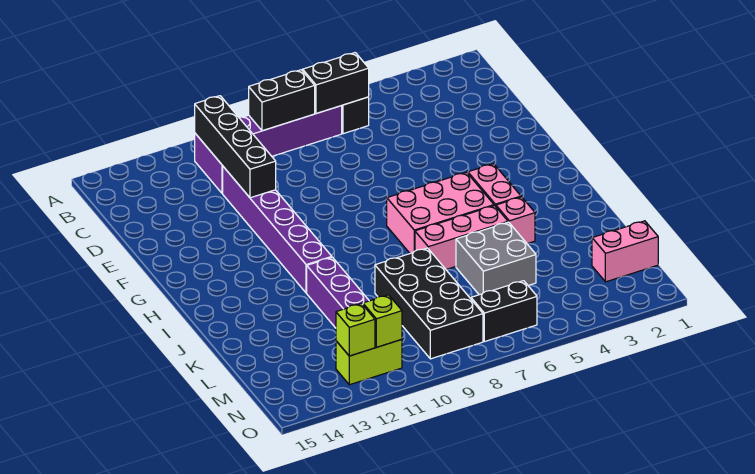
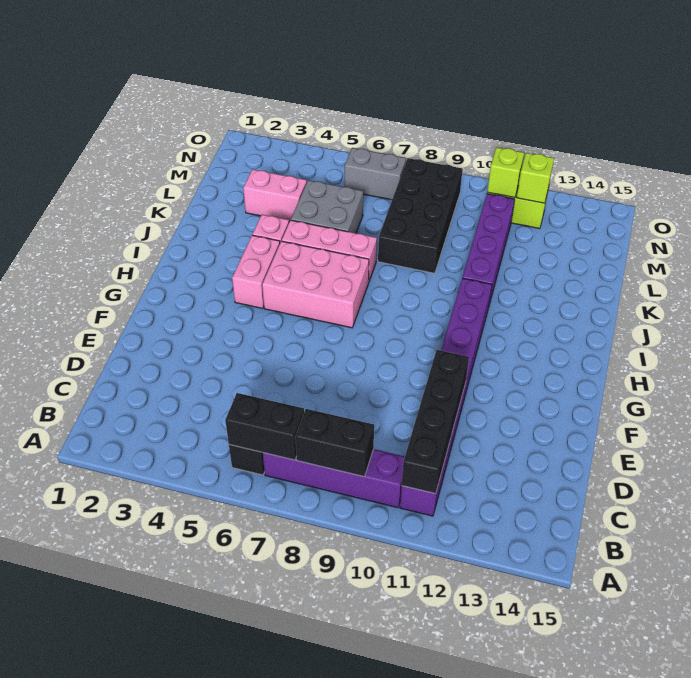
pink 1x2 brick [592,221,658,282] -> pink 1x2 brick moved to [243,169,307,222]
black 1x2 brick [471,281,537,342] -> grey 1x2 brick [345,148,406,200]

